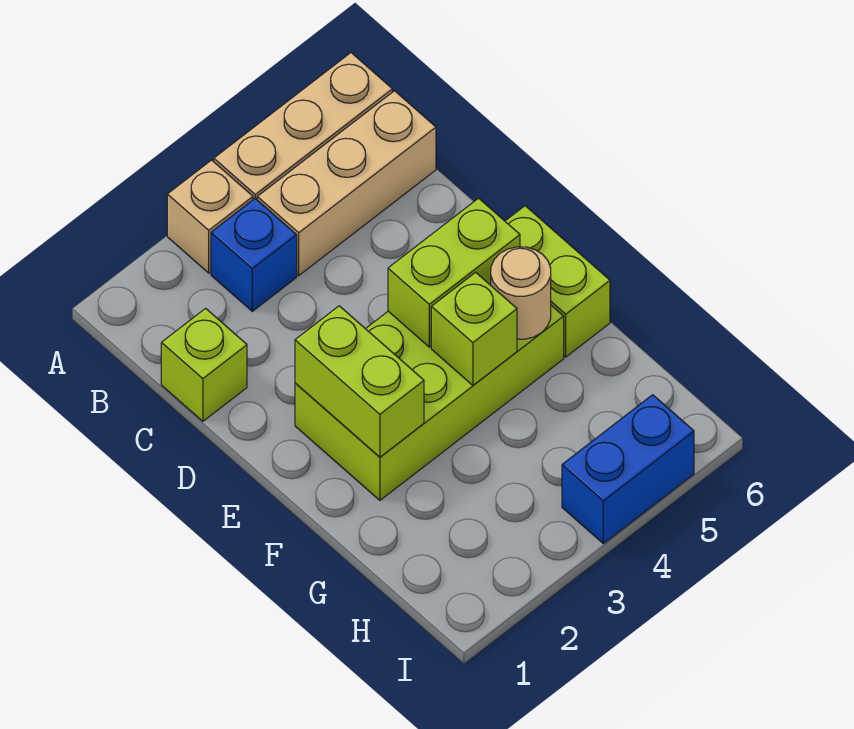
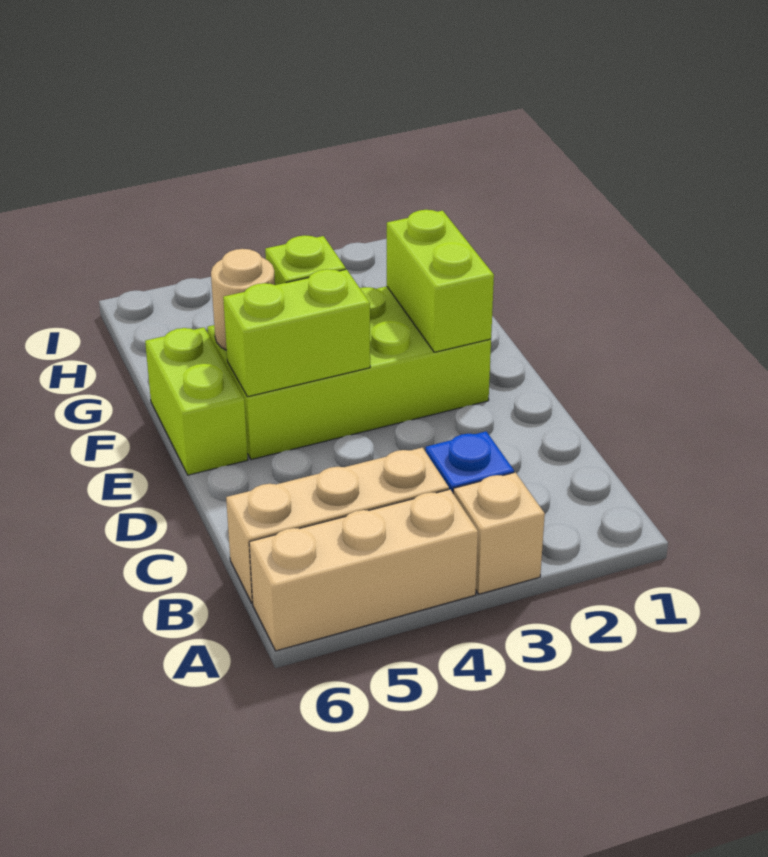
lime 1x1 brick [161,308,247,421] -> none
blue 1x2 brick [562,395,694,544] -> none

